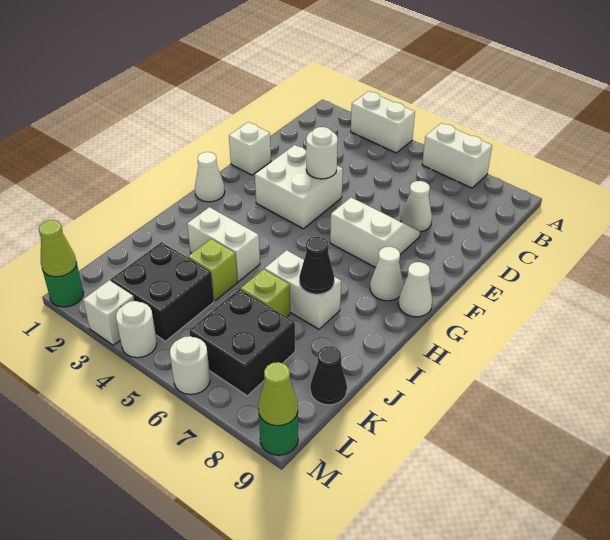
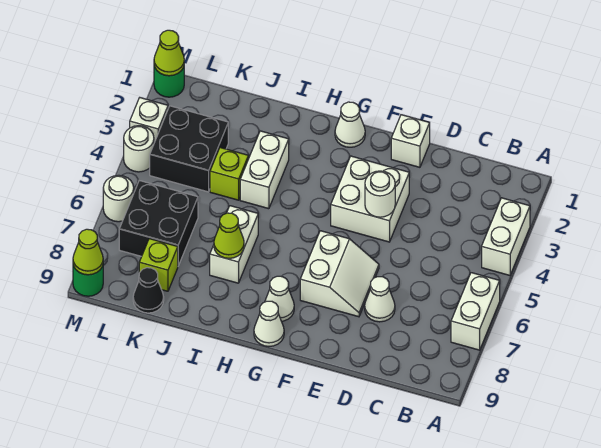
black 1x1 cone [299,237,334,294] -> lime 1x1 cone [214,213,244,258]
lime 1x1 brick [241,269,290,317] -> lime 1x1 brick moved to [139,239,178,291]

